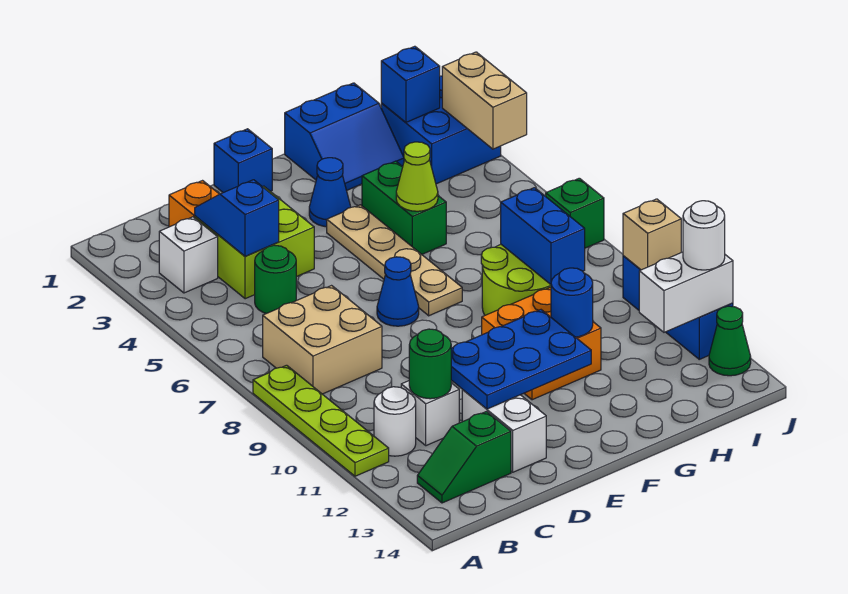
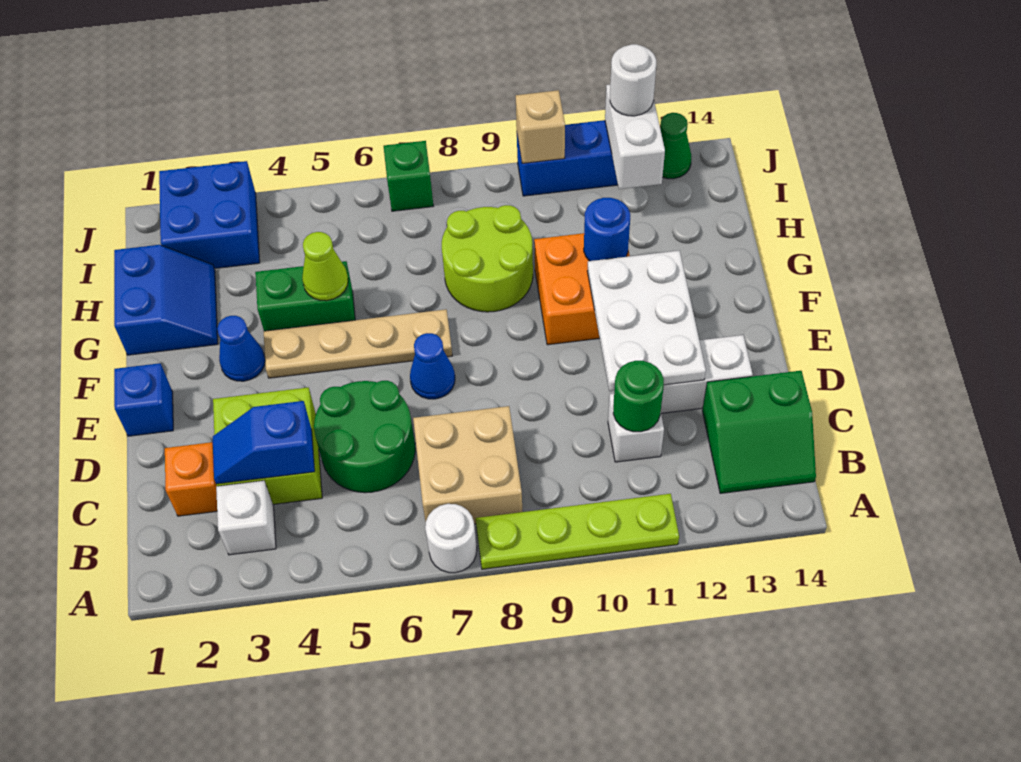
white 1x1 round brick [374,387,416,456] -> white 1x1 round brick moved to [425,504,477,573]
green 1x2 slope [417,412,511,503] -> green 2x2 slope [702,371,816,493]
green 1x1 round brick [255,245,296,314] -> green 2x2 round brick [314,381,415,493]
blue 2x3 plate [451,310,591,409] -> white 2x3 plate [587,251,706,391]
blue 1x2 brick [501,188,585,284] -> none
blue 1x1 brick [381,46,440,122] -> none
tan 1x2 brick [442,52,527,149] -> none

